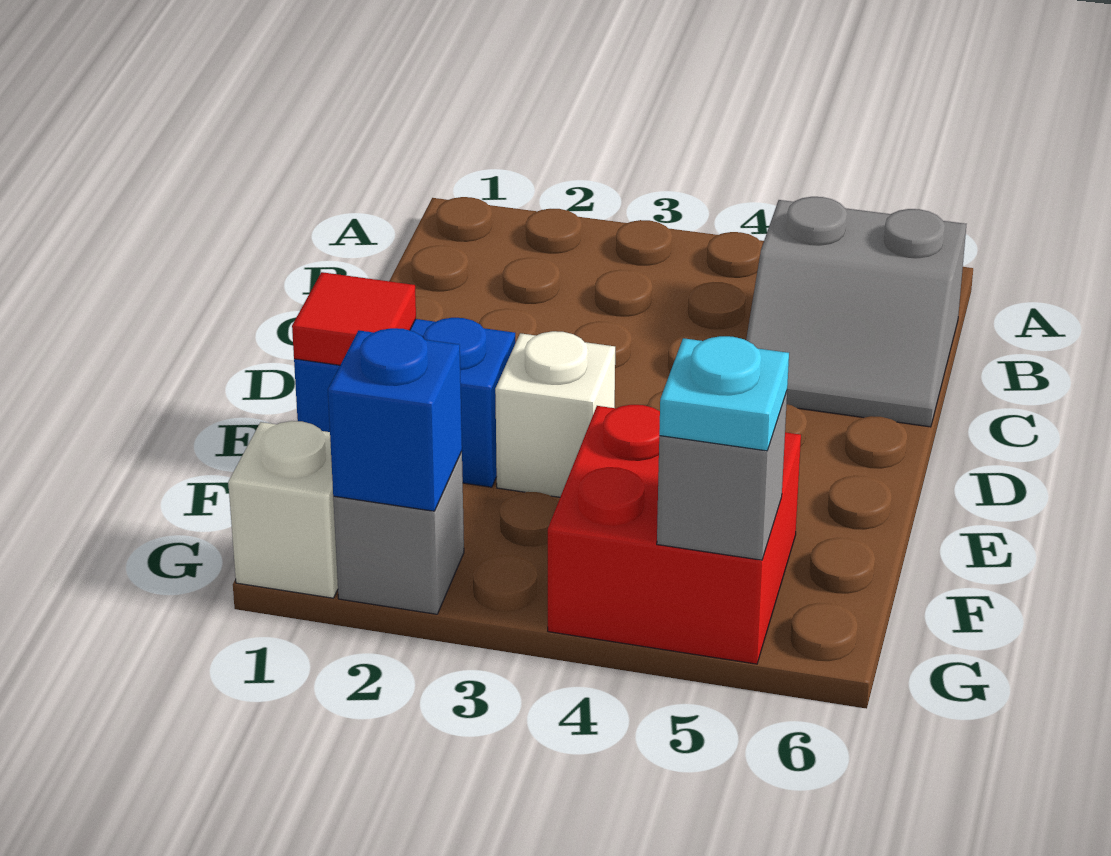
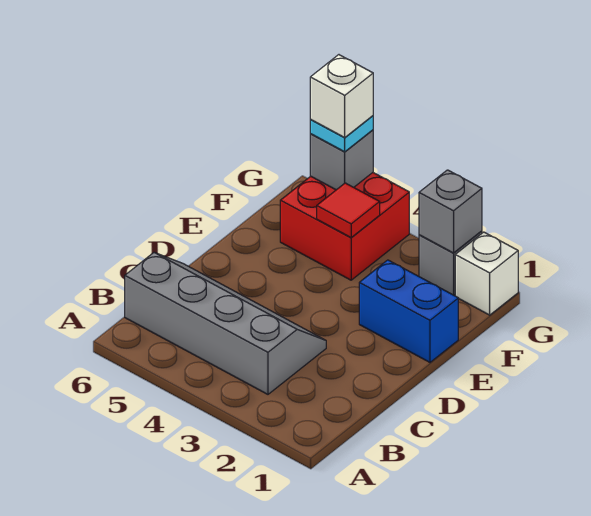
grey 2x2 slope [746,197,966,427] -> grey 2x4 slope [125,253,326,394]
red 1x1 tile [292,272,416,365] -> red 1x1 tile moved to [317,183,380,238]
white 1x1 brick [495,331,615,497] -> white 1x1 brick moved to [310,55,373,137]
blue 1x1 brick [328,328,462,511] -> grey 1x1 brick [419,170,482,253]

